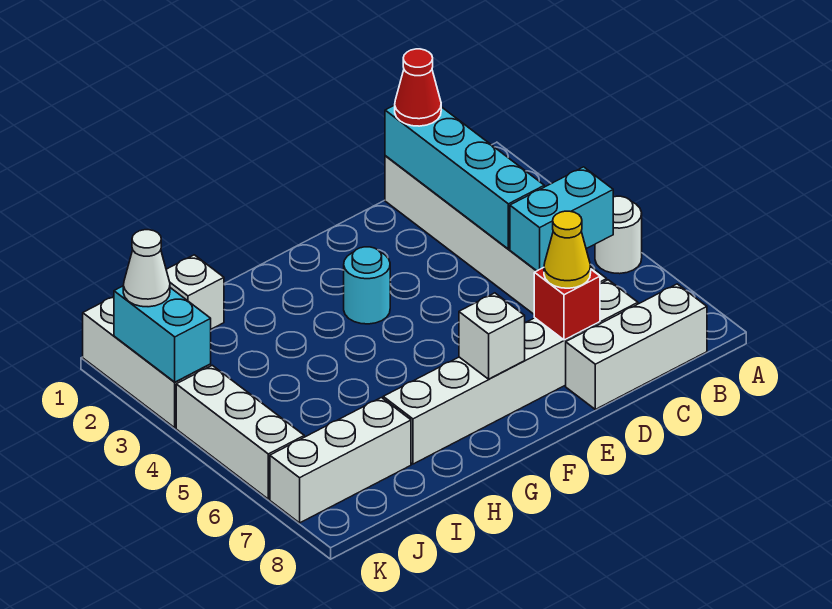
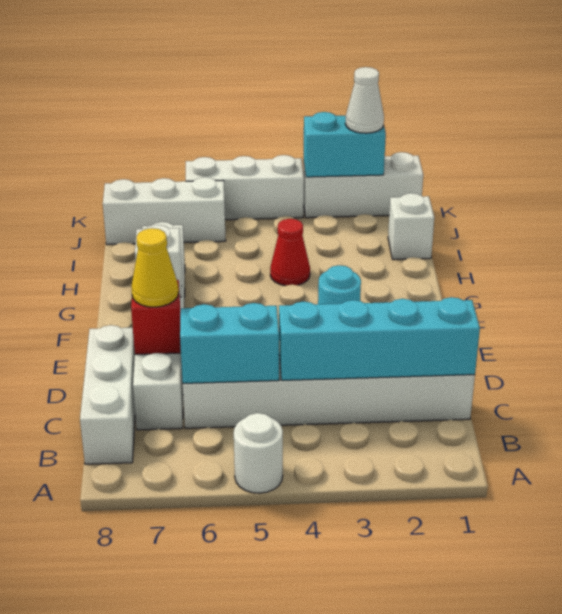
cyan 1x2 brick [510,167,613,271] -> cyan 1x2 brick turned to [180,303,279,383]
red 1x1 cone [395,49,441,126] -> red 1x1 cone moved to [270,219,310,286]
white 1x3 brick [270,398,411,523] -> white 1x3 brick turned to [103,177,226,245]

